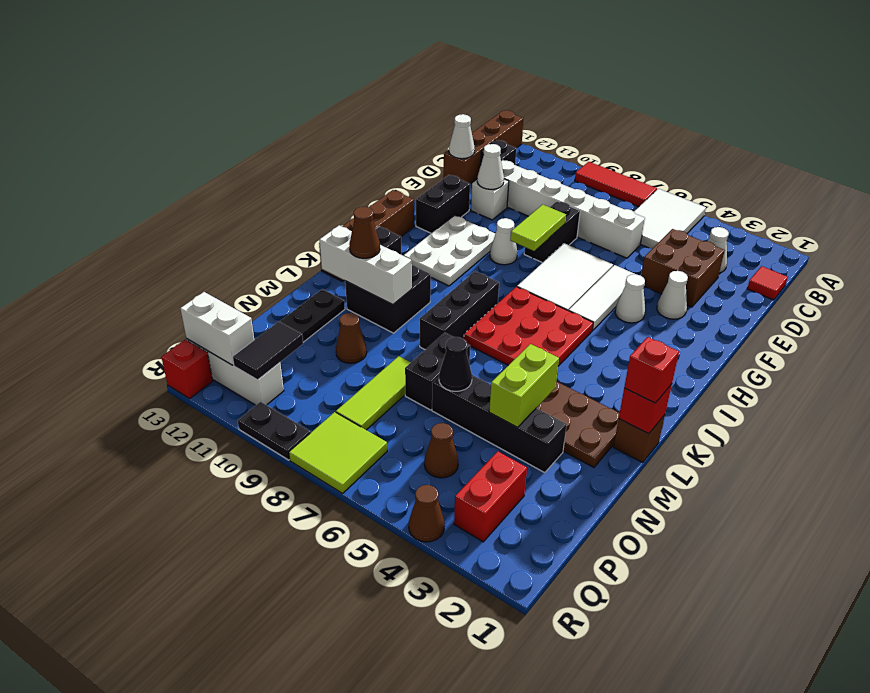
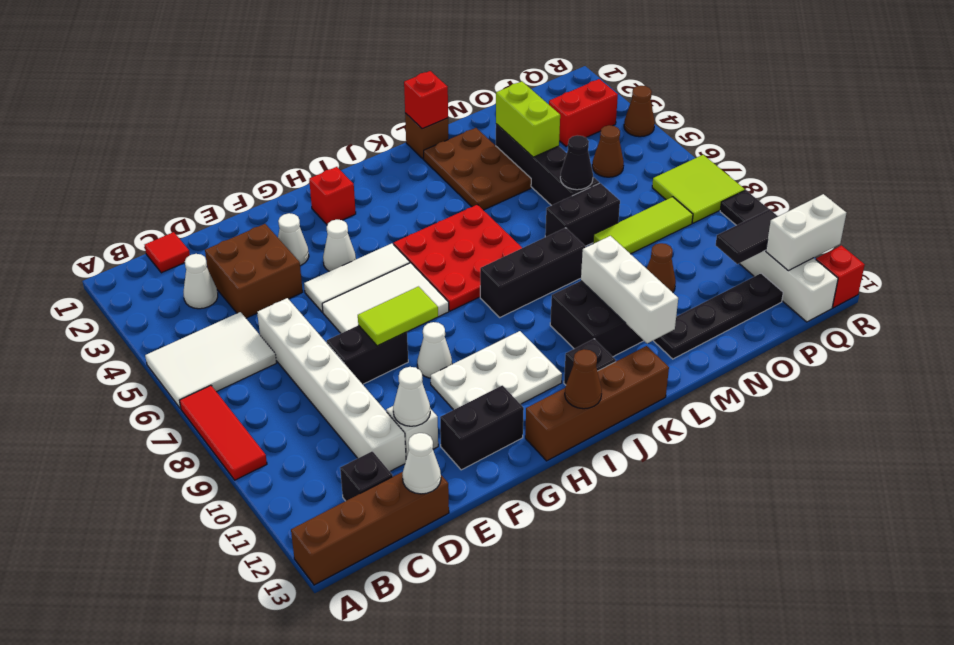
red 1x1 brick [624,337,679,403] -> red 1x1 brick moved to [309,167,356,224]
brown 1x1 cone [349,207,380,258] -> brown 1x1 cone moved to [565,349,602,409]
lime 1x2 brick [489,344,559,427] -> lime 1x2 brick turned to [496,81,560,157]
white 1x2 brick [180,292,254,365] -> white 1x2 brick turned to [766,194,846,271]

